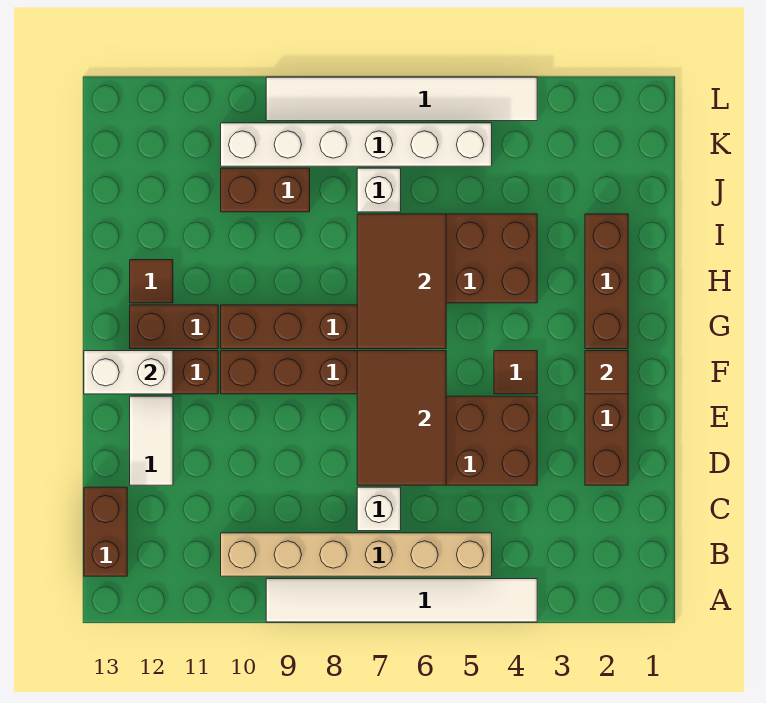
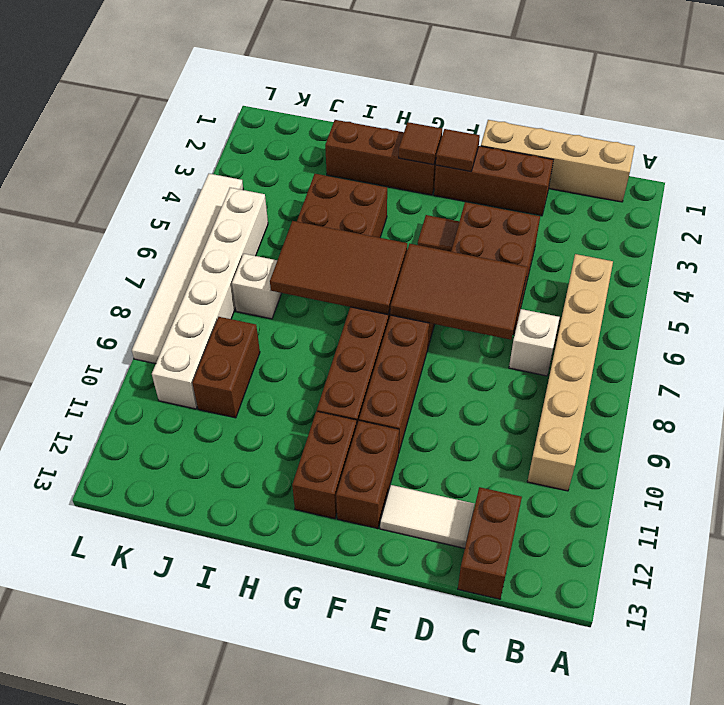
white 1x6 tile [266,579,537,622] -> none
none -> tan 1x4 brick [481,120,635,202]
brown 1x2 brick [84,487,127,576] -> brown 1x2 brick turned to [458,487,522,599]
white 1x2 brick [84,351,173,394] -> none
brown 1x1 tile [130,260,173,303] -> brown 1x1 tile moved to [399,122,442,165]

